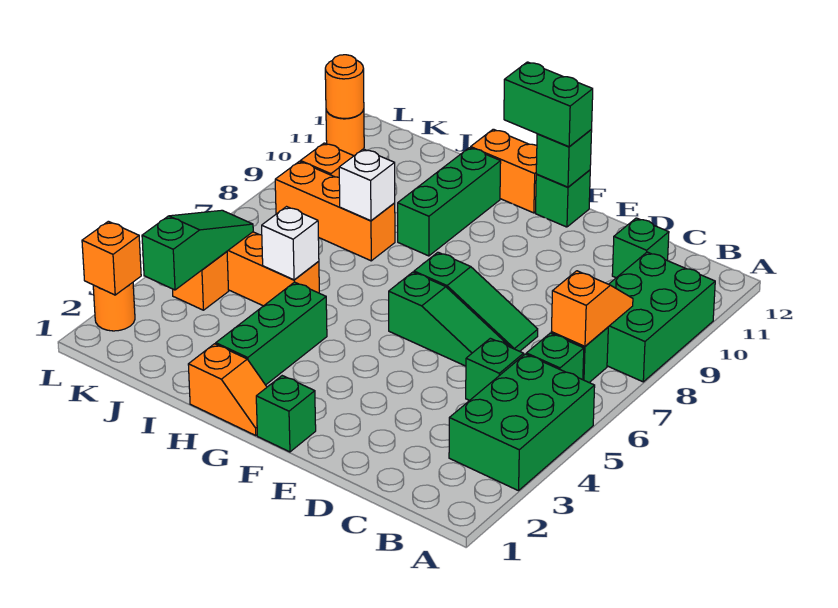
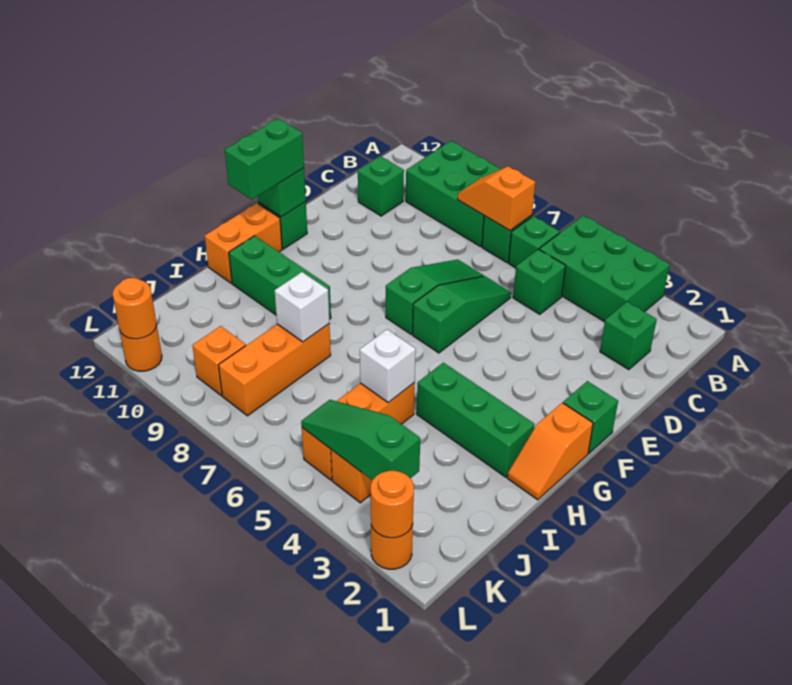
none -> green 1x1 brick [600,302,657,370]
orange 1x2 slope [188,344,267,436] -> orange 1x2 slope turned to [507,403,593,500]
orange 1x1 brick [82,221,141,295] -> orange 1x1 round brick [371,471,414,538]

